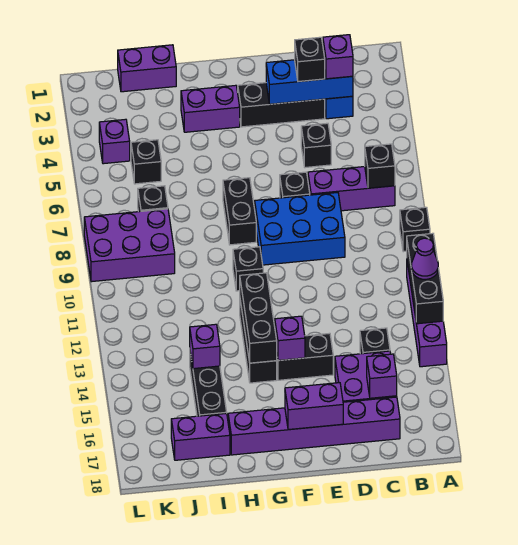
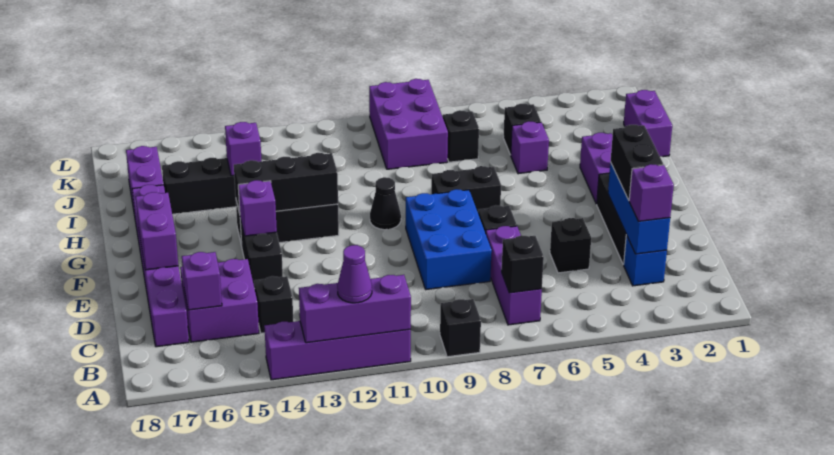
black 1x3 brick [407,233,443,324] -> purple 1x3 brick [299,275,411,343]
black 1x1 brick [295,37,325,82] -> black 1x2 brick [611,125,663,200]
black 1x1 brick [233,247,263,291] -> black 1x1 cone [370,177,401,230]
purple 1x1 brick [99,119,130,164] -> purple 1x1 brick moved to [511,121,549,174]

